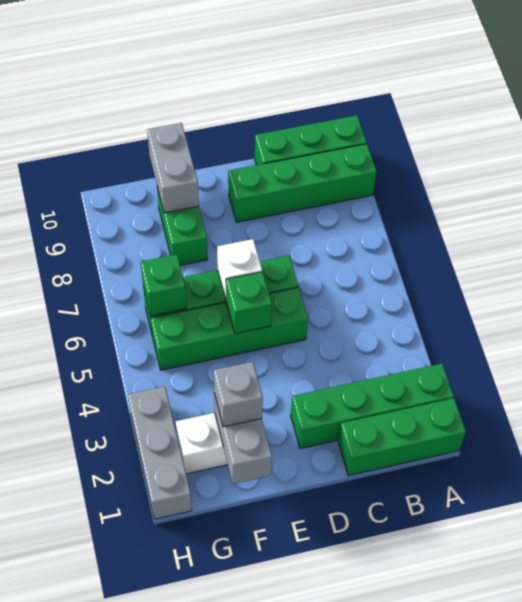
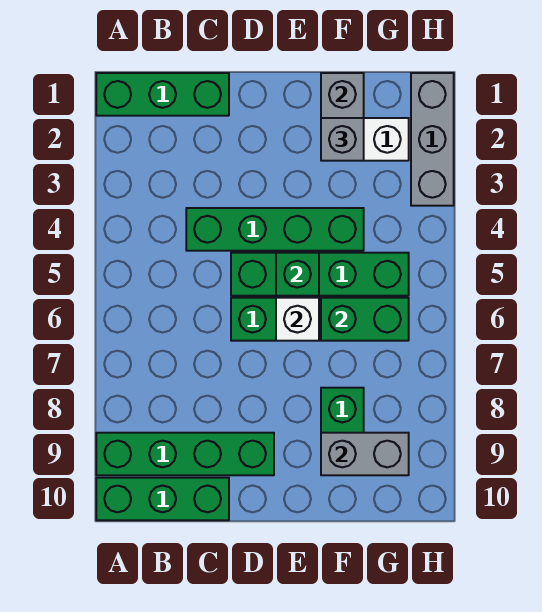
green 1x4 brick [291,364,454,449] -> green 1x4 brick moved to [186,208,364,251]
grey 1x2 brick [147,123,199,213] -> grey 1x2 brick turned to [321,433,409,475]
green 1x1 brick [141,254,186,316] -> green 1x2 brick [321,298,409,341]

